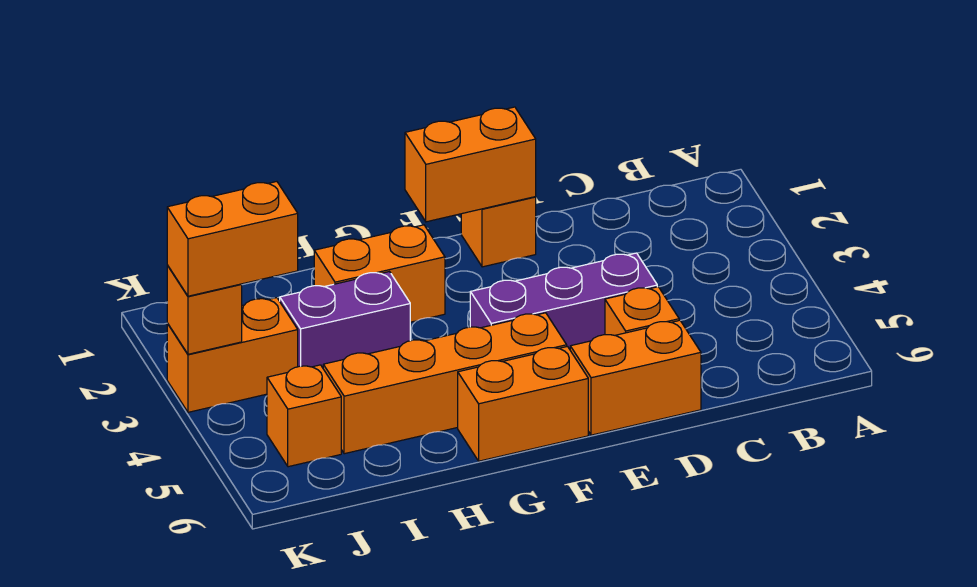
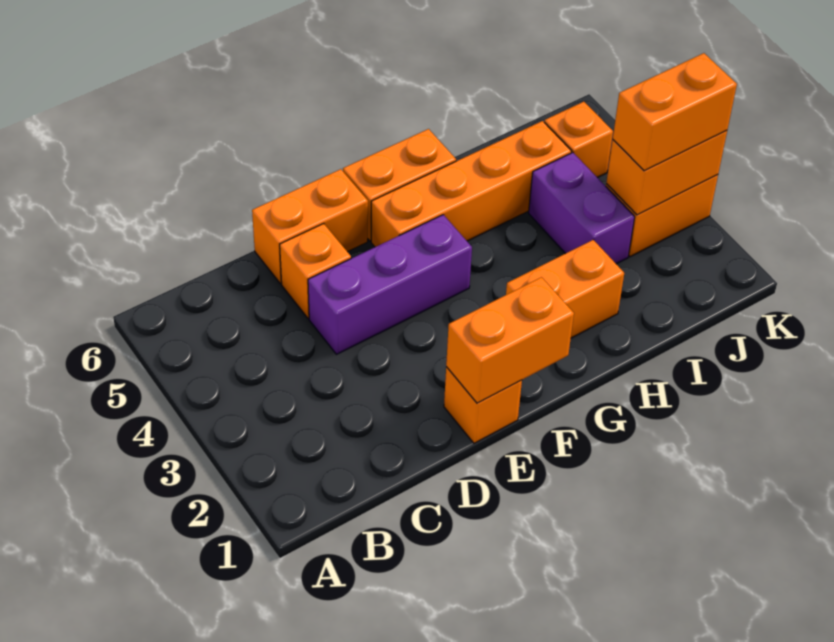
purple 1x2 brick [280,272,410,368] -> purple 1x2 brick turned to [529,153,635,264]
orange 1x1 brick [167,265,242,354] -> orange 1x2 brick [606,130,727,215]

